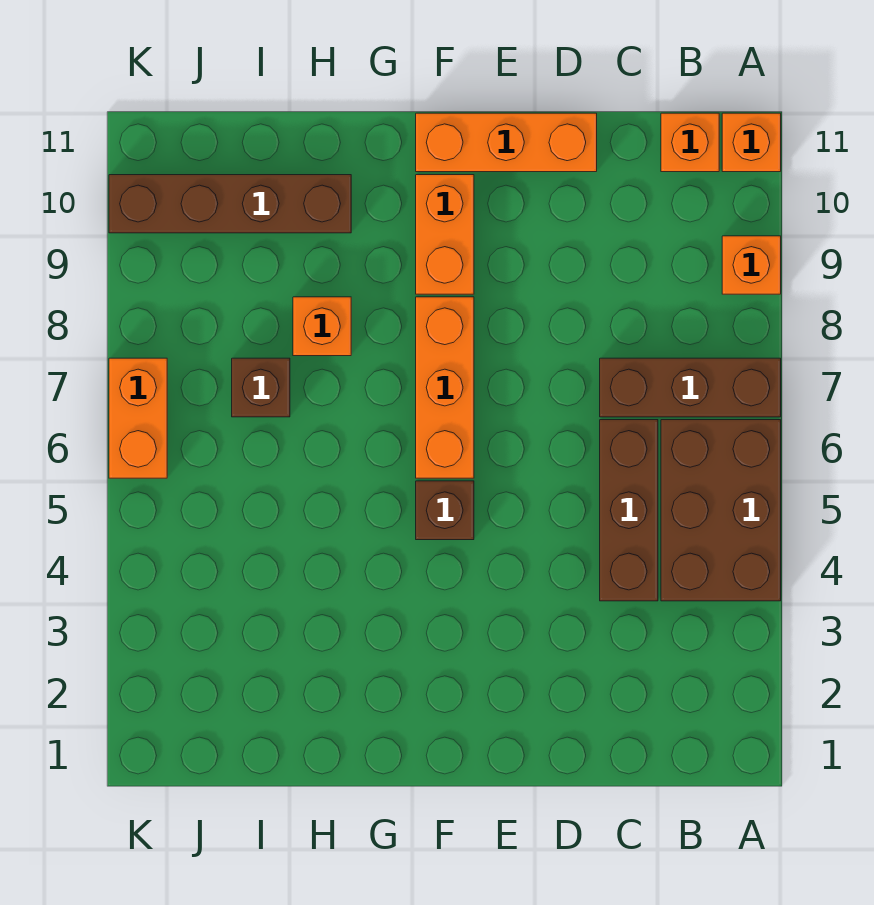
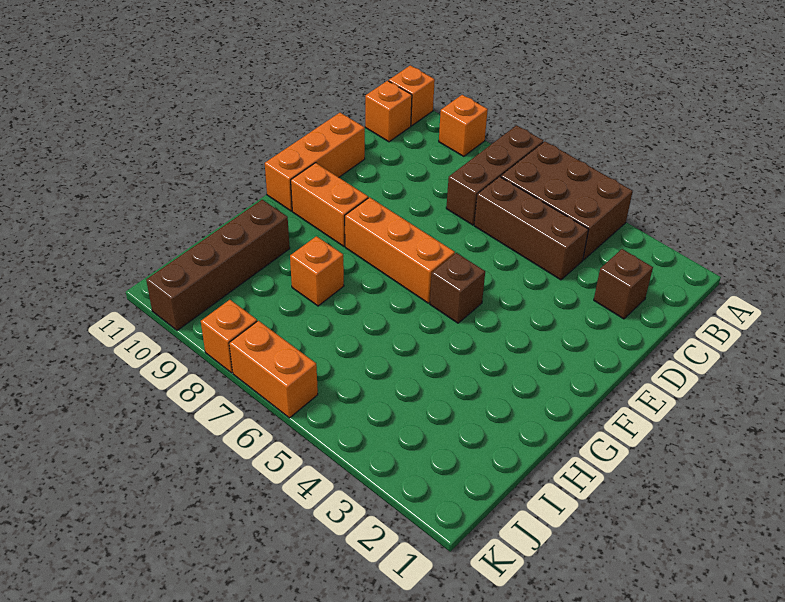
brown 1x1 brick [232,358,290,417] -> brown 1x1 brick moved to [594,249,653,319]
none -> orange 1x1 brick [201,300,257,373]

